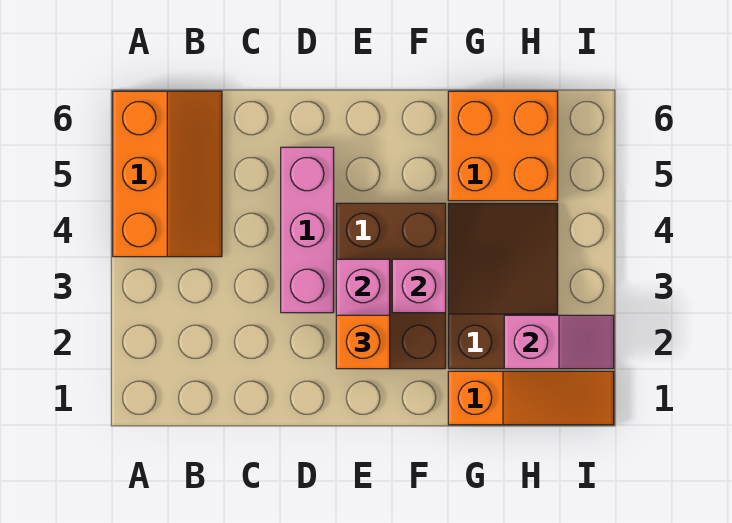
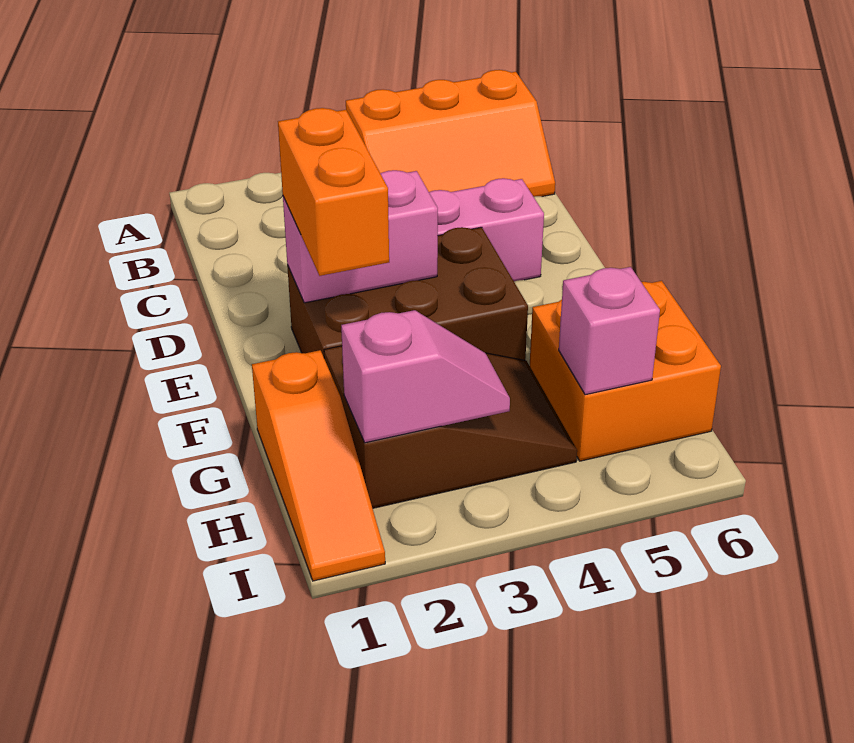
orange 1x1 brick [336,315,390,369] -> orange 1x2 brick [278,108,389,276]
pink 1x1 brick [392,259,446,313] -> pink 1x1 brick moved to [559,267,660,395]
pink 1x2 slope [504,315,614,369] -> pink 1x2 slope turned to [341,310,510,443]

